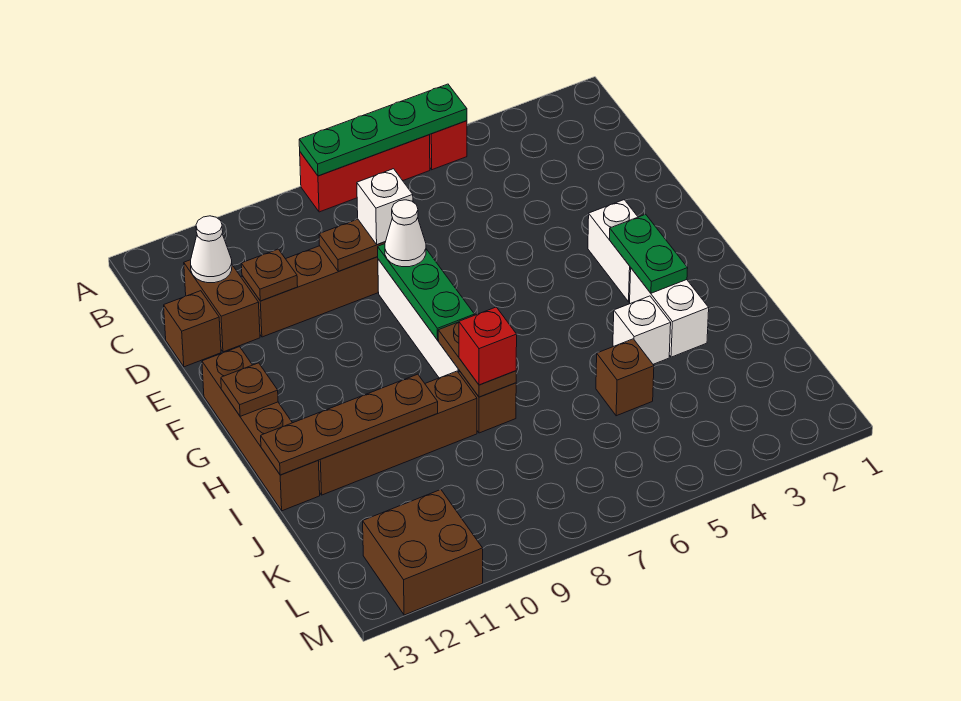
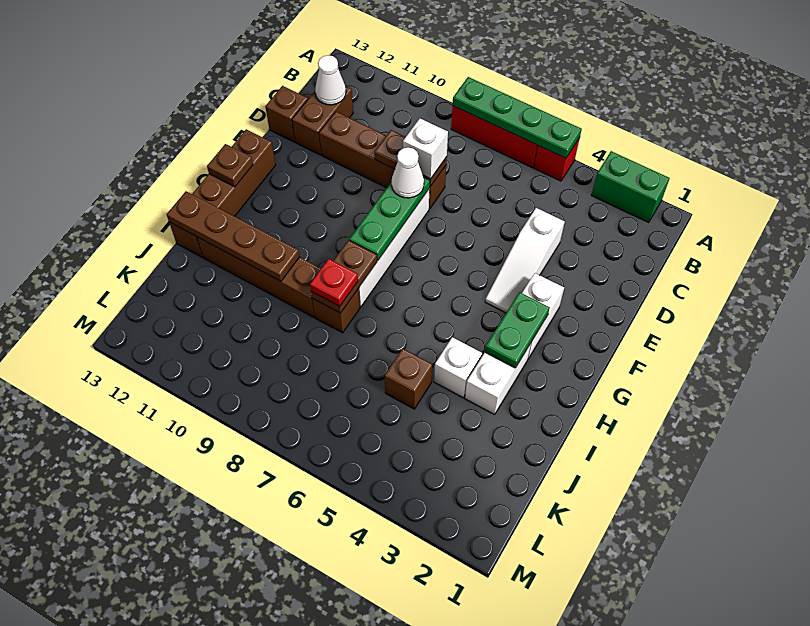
none -> green 1x2 brick [591,151,670,223]
none -> white 1x3 slope [485,208,565,313]
brown 1x1 plate [241,249,298,301] -> none
red 1x1 brick [459,307,517,385] -> red 1x1 plate [310,259,358,306]
brown 2x2 brick [363,489,483,615] -> none

